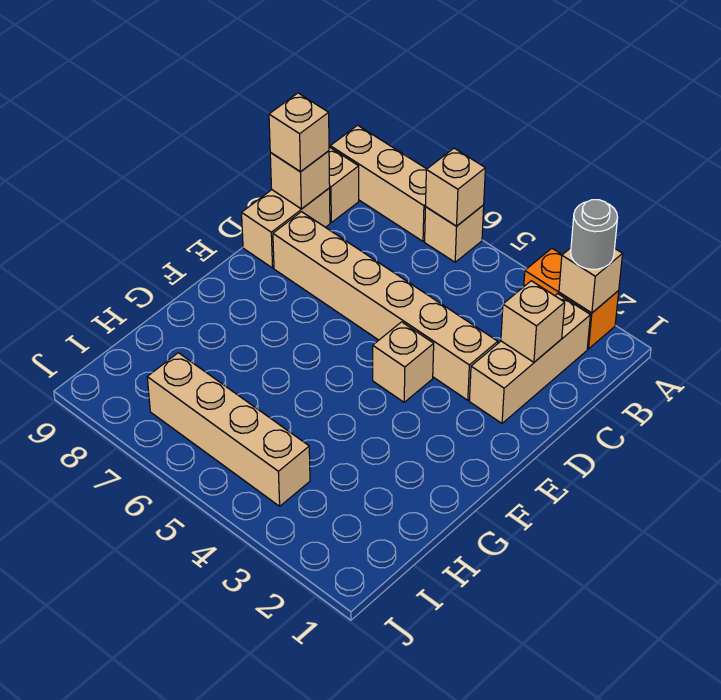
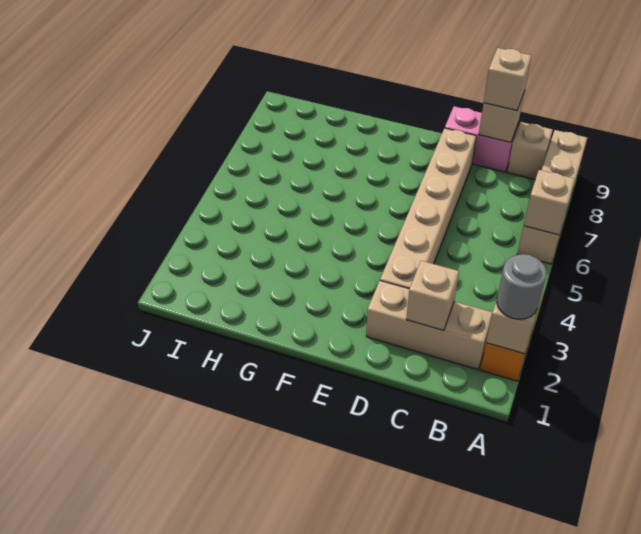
tan 1x2 brick [242,188,330,268] -> pink 1x2 brick [445,106,518,172]
tan 1x1 brick [373,322,434,402] -> none
tan 1x4 brick [147,353,310,506] -> none

